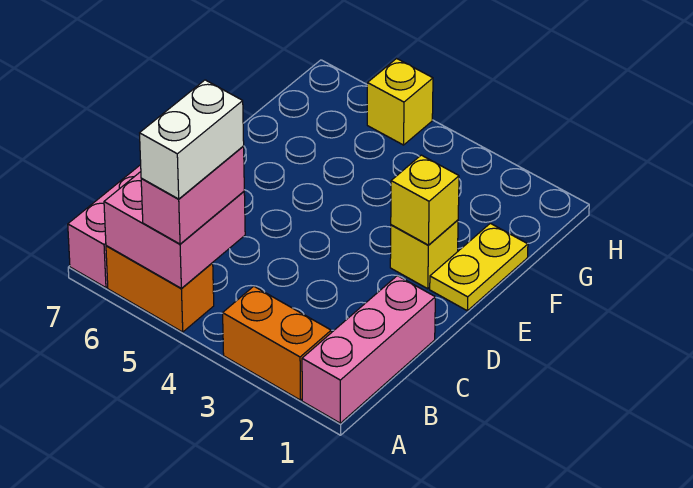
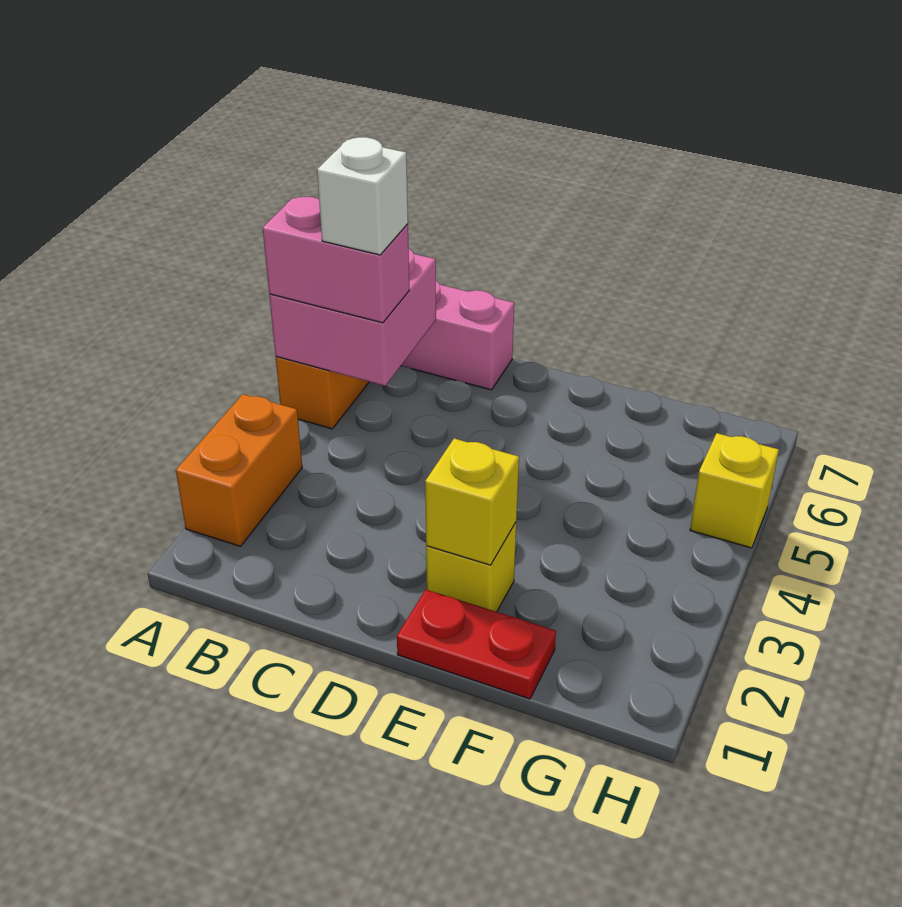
pink 1x3 brick [302,276,435,423] -> none
white 1x2 brick [140,80,244,199] -> white 1x1 brick [317,137,408,255]
yellow 1x2 plate [430,223,528,311] -> red 1x2 plate [397,590,556,699]

